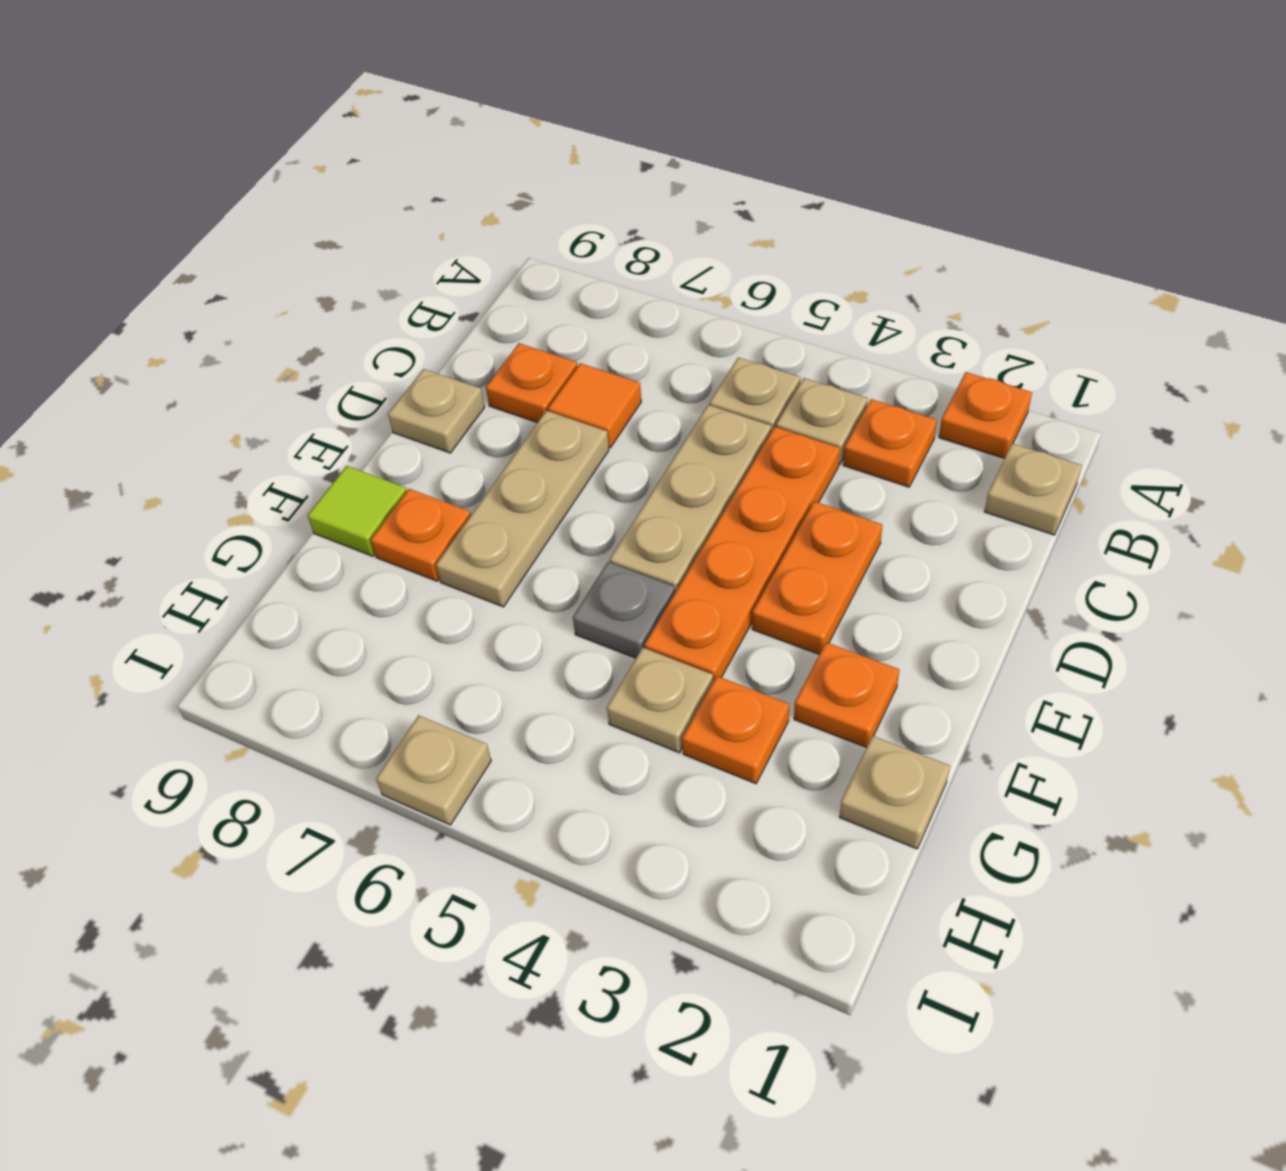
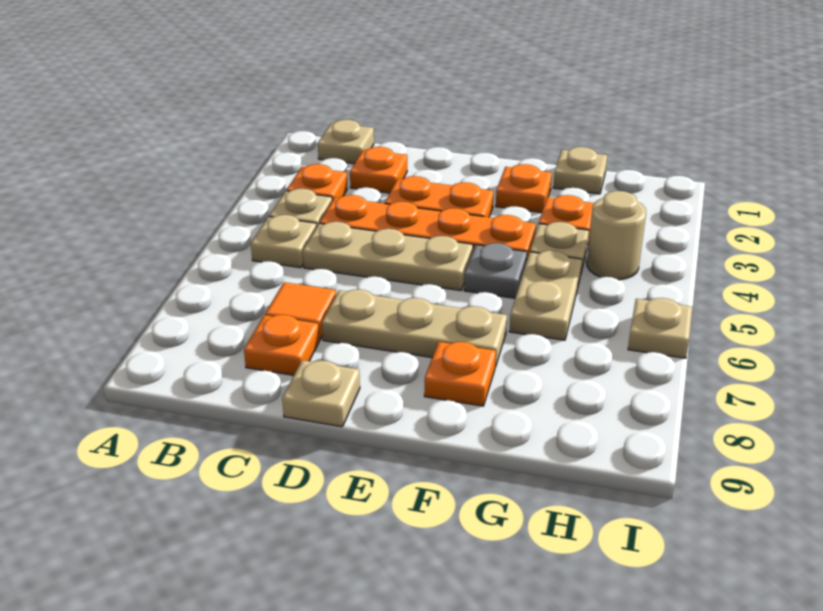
orange 1x1 plate [939,372,1032,458] -> orange 1x1 plate moved to [350,147,407,193]
lime 1x1 tile [308,466,407,556] -> none
none -> tan 1x2 plate [509,251,582,340]
none -> tan 1x1 round brick [587,191,646,280]

